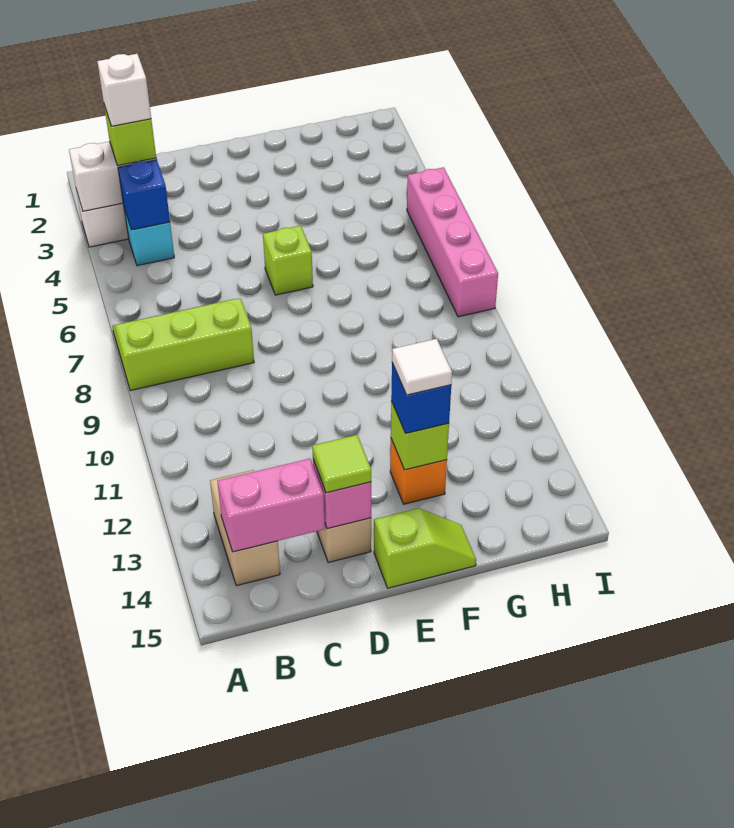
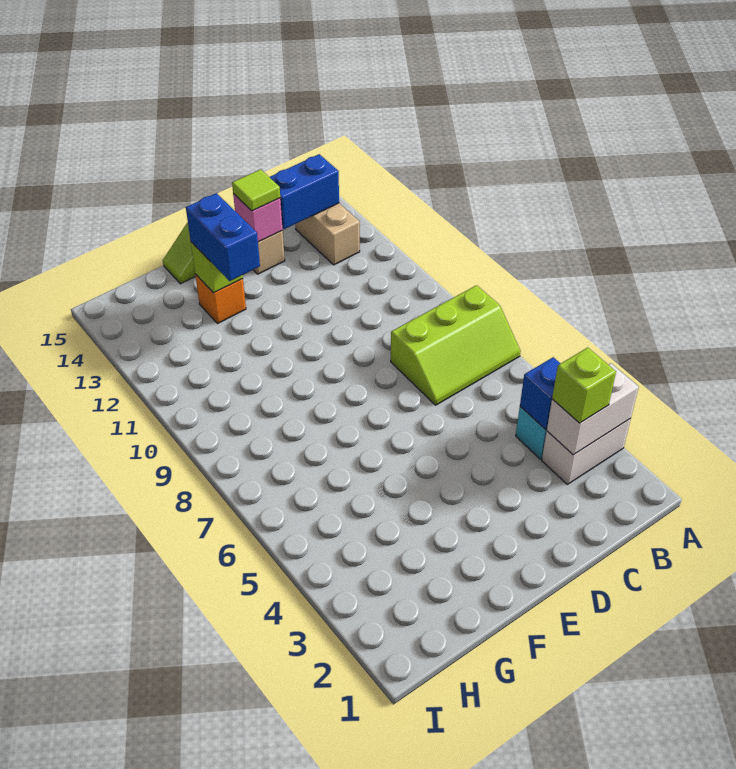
white 1x1 brick [97,54,151,126] -> none
pink 1x2 brick [217,459,325,552] -> blue 1x2 brick [270,154,339,229]
lime 1x1 brick [263,226,313,295] -> none
blue 1x1 brick [391,363,451,434] -> blue 1x2 brick [186,193,260,281]
white 1x1 tile [392,339,452,395] -> none
pink 1x4 brick [407,167,498,317] -> none

